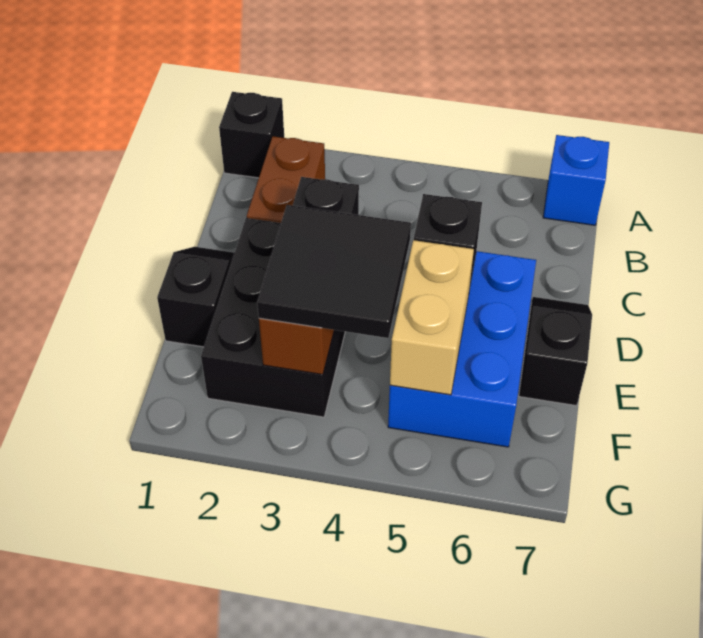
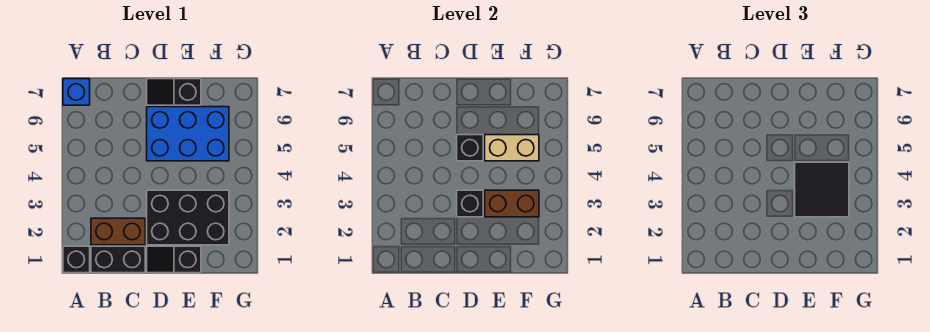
none -> black 1x2 brick [91,246,145,273]

